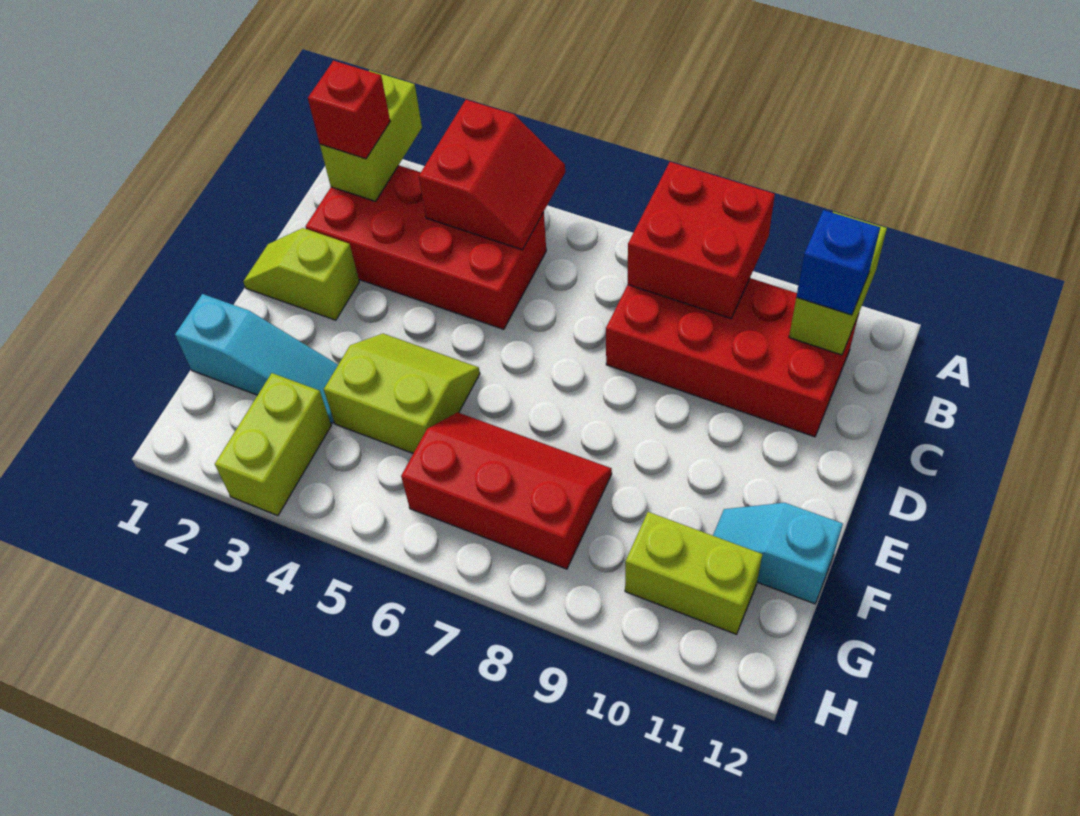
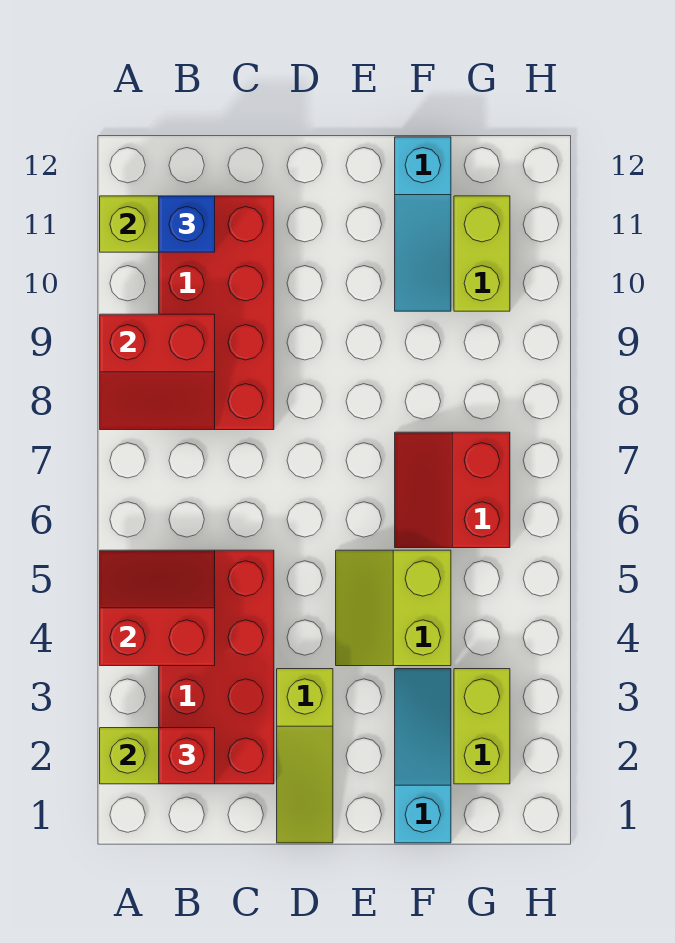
red 2x2 brick [628,162,775,318] -> red 2x2 slope [100,314,215,430]
lime 1x2 slope [243,228,359,320] -> lime 1x3 slope [277,669,333,843]
red 2x3 slope [401,412,612,569] -> red 2x2 slope [395,432,510,548]
cyan 1x2 slope [713,503,843,604] -> cyan 1x3 slope [395,137,451,311]
lime 1x2 brick [215,373,331,516] -> lime 1x2 brick turned to [454,669,510,784]

